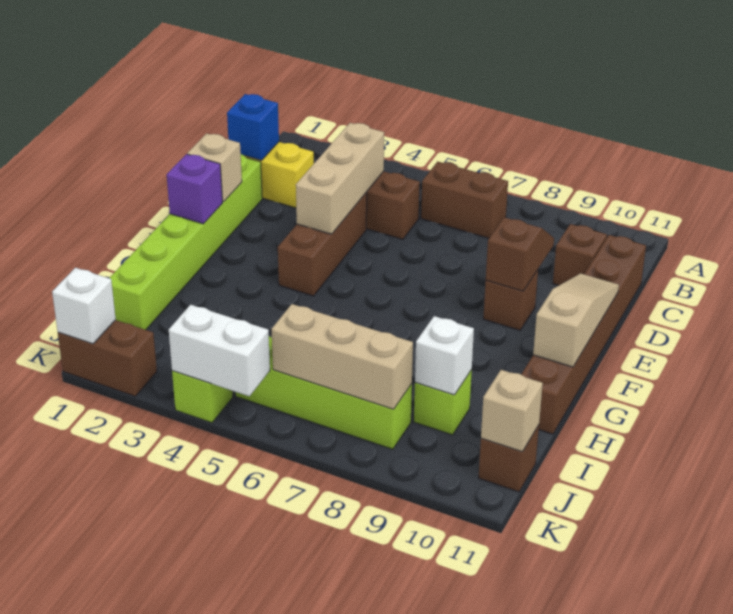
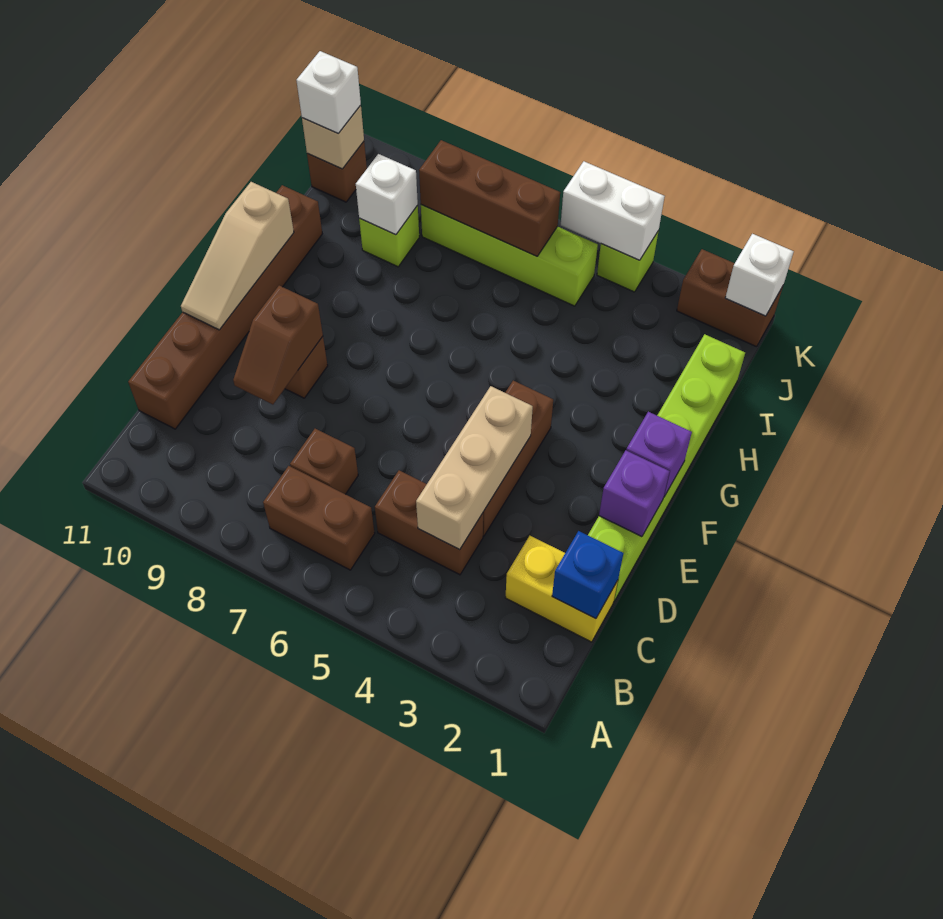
brown 1x1 brick [553,224,607,285] -> brown 1x1 brick moved to [290,429,358,494]
tan 1x1 brick [187,133,242,202] -> purple 1x1 brick [599,450,670,537]
tan 1x3 brick [271,304,413,409] -> brown 1x3 brick [419,140,560,256]
none -> white 1x1 brick [296,51,361,133]

